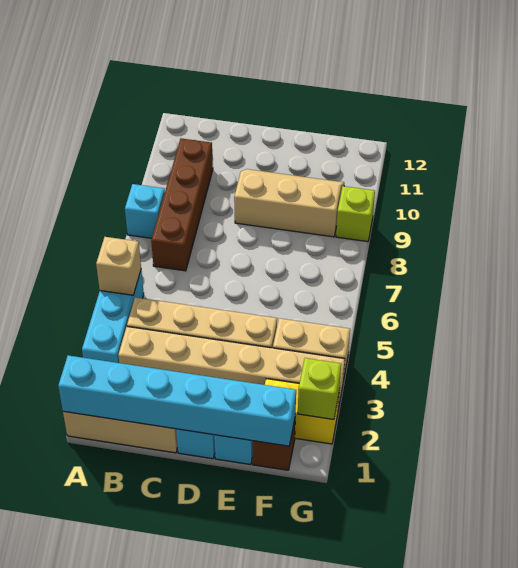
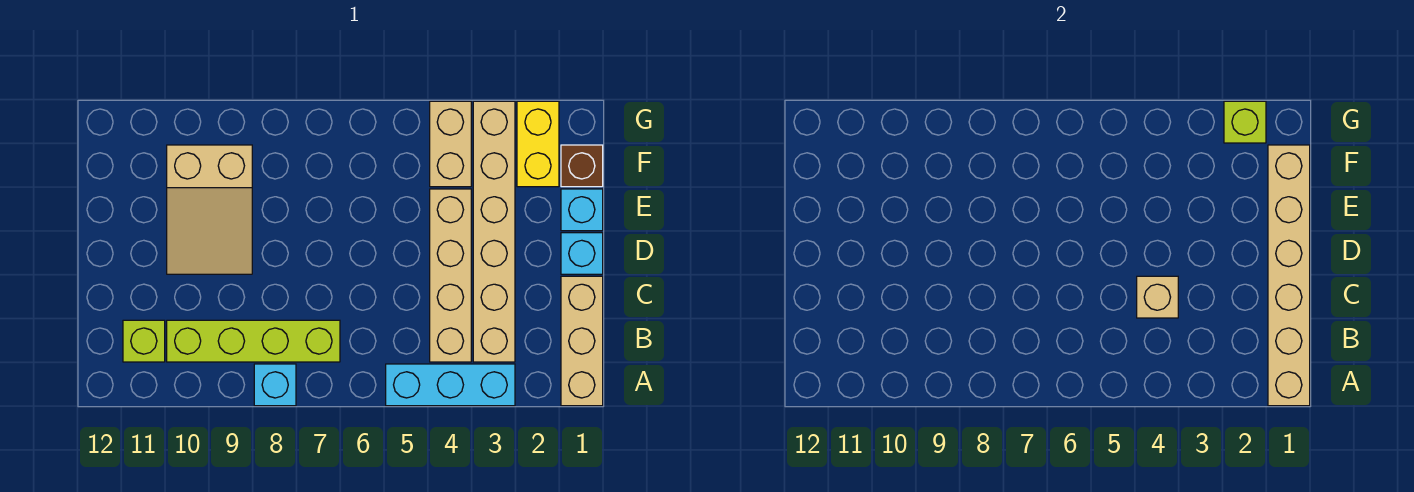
cyan 1x6 brick [58,355,296,446] -> tan 1x6 brick [1268,145,1310,406]
tan 1x1 brick [96,237,141,295] -> tan 1x1 brick moved to [1137,276,1178,318]
brown 1x4 brick [151,138,213,271] -> lime 1x4 brick [167,320,340,362]
tan 2x3 slope [234,169,344,237] -> tan 2x3 slope turned to [167,145,252,274]
lime 1x1 brick [336,186,375,242] -> lime 1x1 brick moved to [123,320,165,362]

